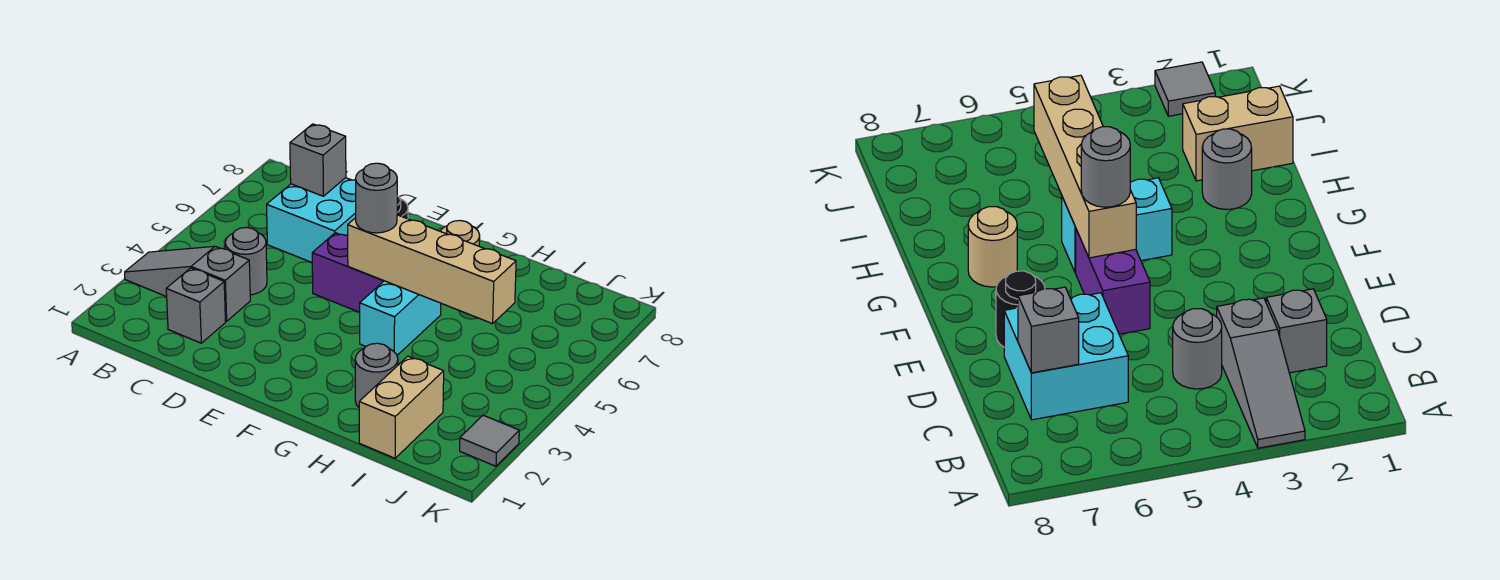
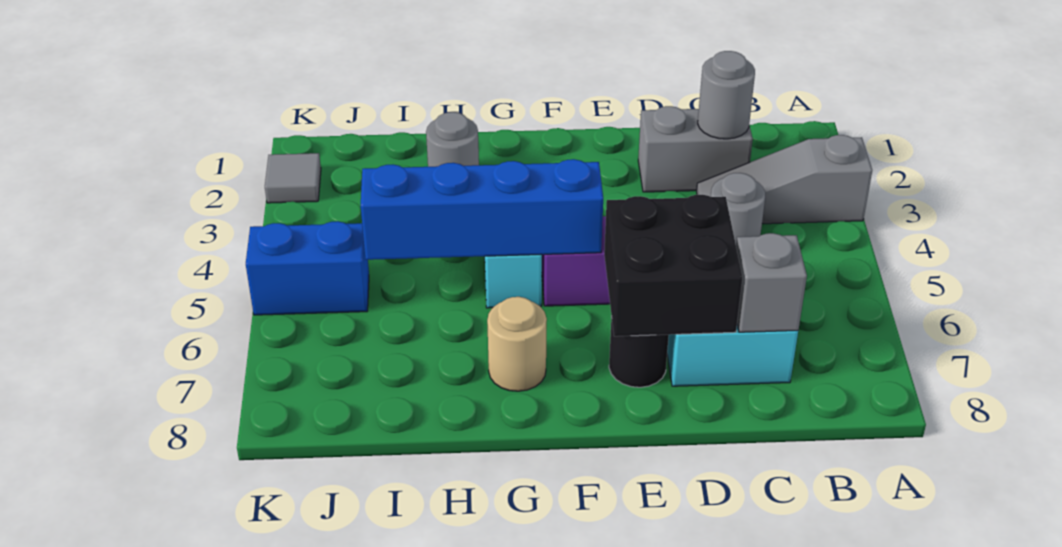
grey 1x3 slope [125,246,250,321] -> grey 1x3 slope turned to [697,135,872,224]
grey 1x1 brick [166,268,226,343] -> grey 1x2 brick [638,106,753,192]
none -> black 2x2 brick [604,195,743,336]
tan 1x4 brick [348,215,516,324] -> blue 1x4 brick [361,159,603,260]
grey 1x1 round brick [356,163,397,233] -> grey 1x1 round brick moved to [698,51,755,139]
tan 1x2 brick [359,356,444,458] -> none
none -> blue 1x2 brick [246,221,369,315]

